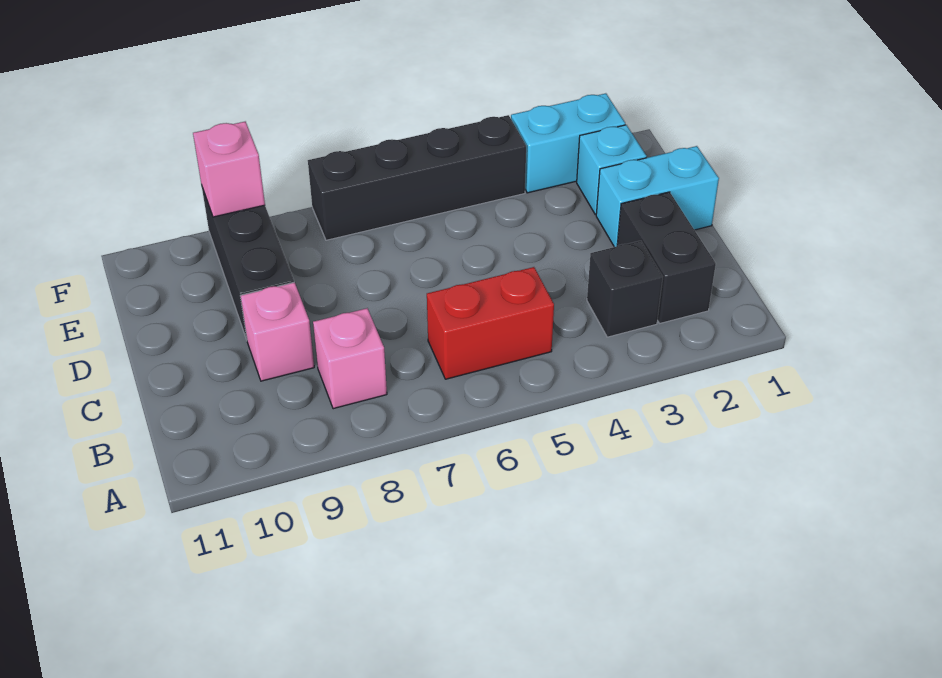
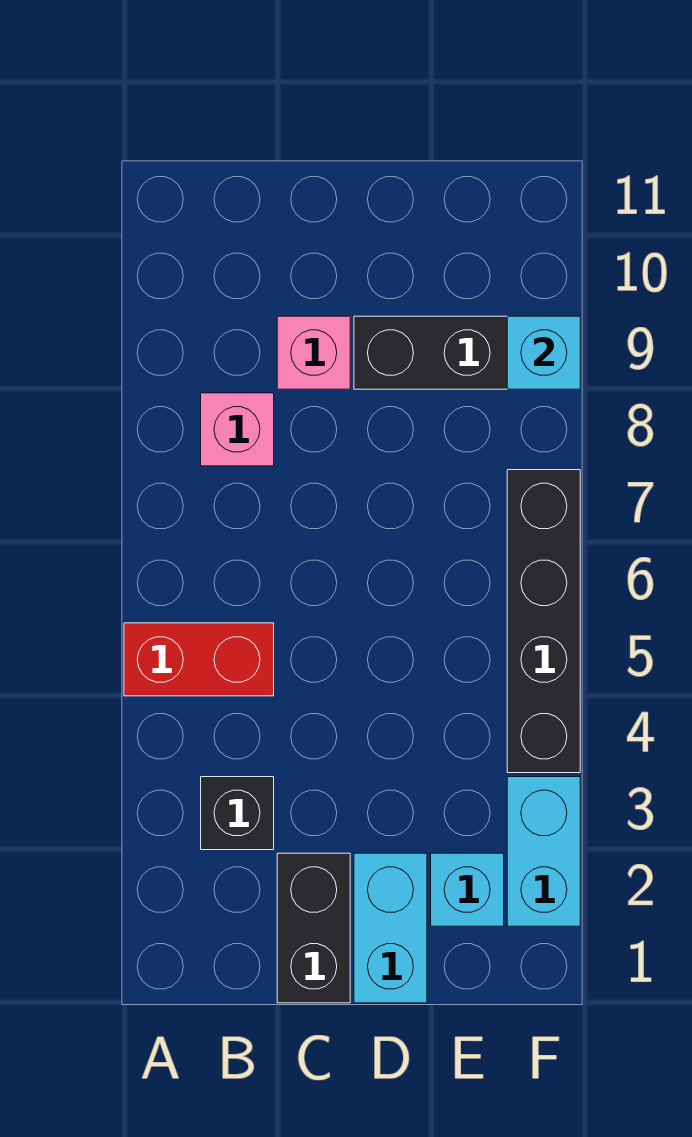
black 1x2 brick [617,192,716,323] -> black 1x2 brick turned to [277,853,350,1003]
red 1x2 brick [427,267,554,379] -> red 1x2 brick turned to [124,623,274,696]
pink 1x1 brick [193,122,265,217] -> cyan 1x1 brick [507,316,580,389]

